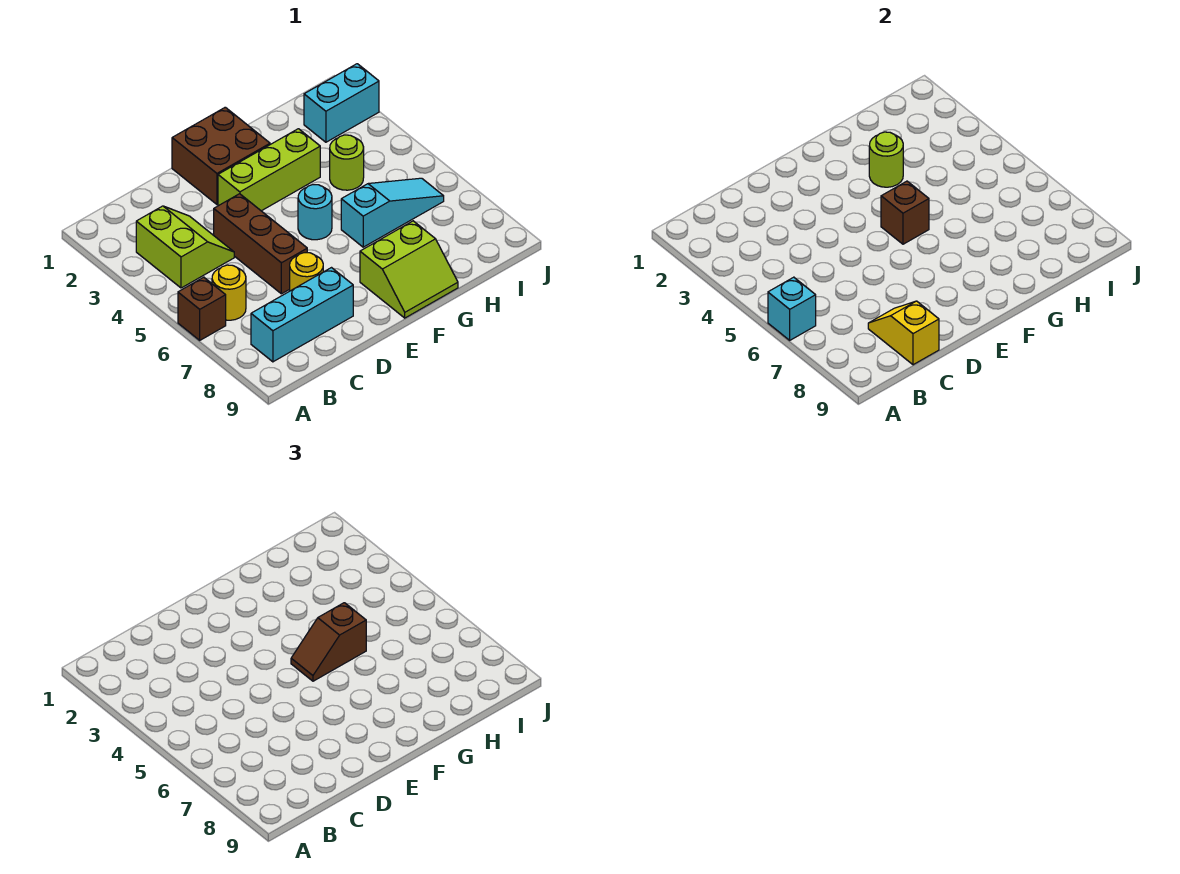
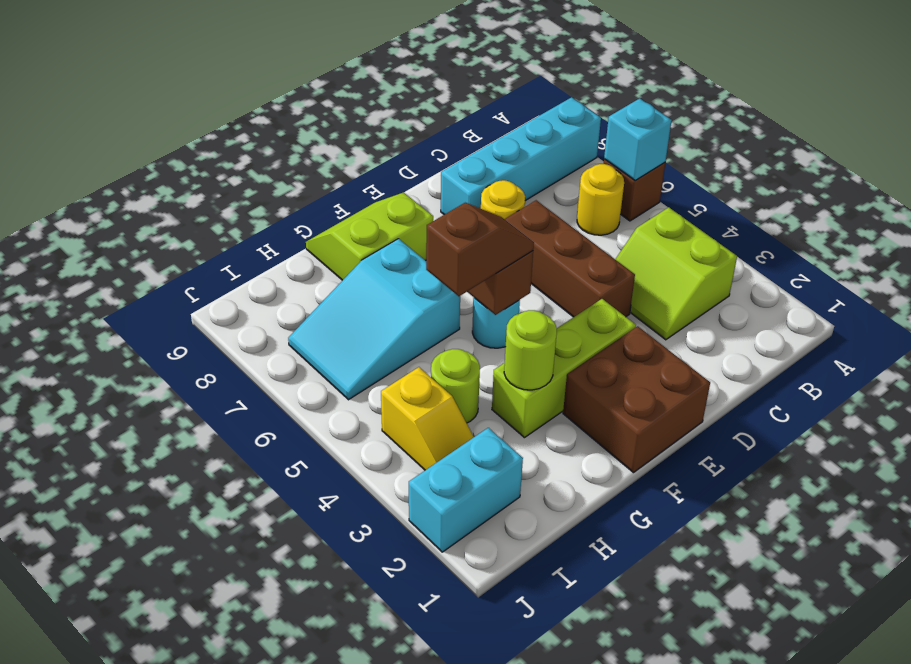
cyan 1x3 brick [251,268,353,362] -> cyan 1x4 brick [441,97,601,215]
yellow 1x2 slope [868,301,939,365] -> yellow 1x2 slope moved to [381,367,474,470]
cyan 1x3 slope [341,178,444,247] -> cyan 2x3 slope [288,239,460,400]

